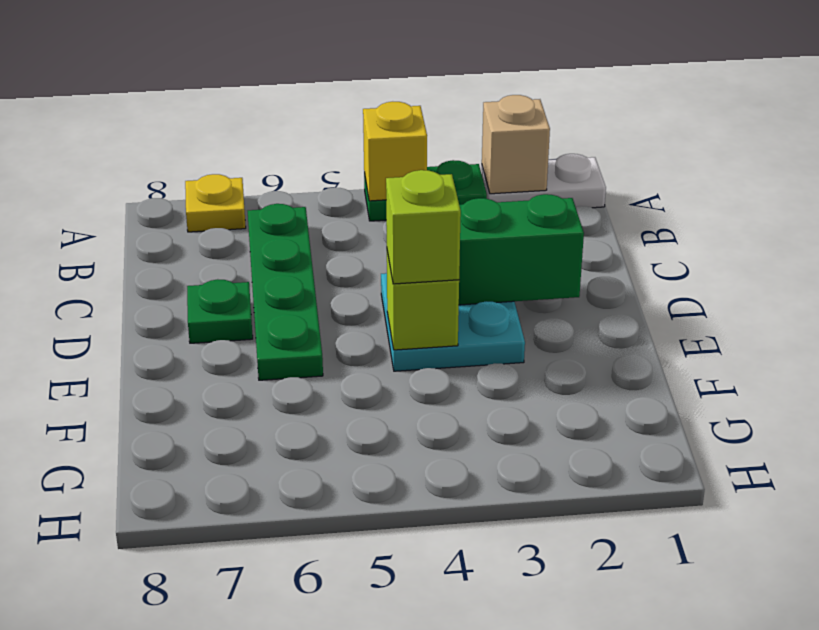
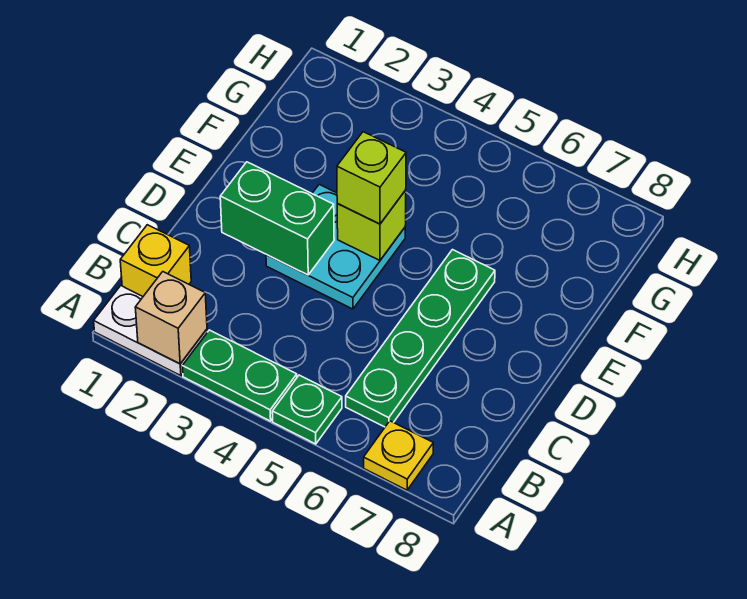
yellow 1x1 brick [363,102,427,201] -> yellow 1x1 brick moved to [120,225,191,296]
green 1x1 plate [187,279,253,343] -> green 1x1 plate moved to [272,375,342,444]

